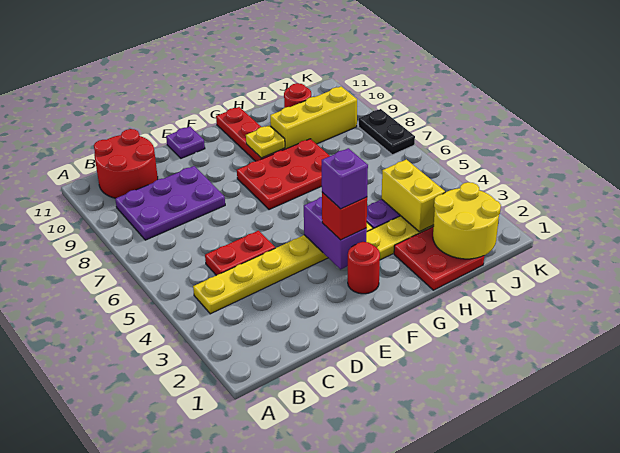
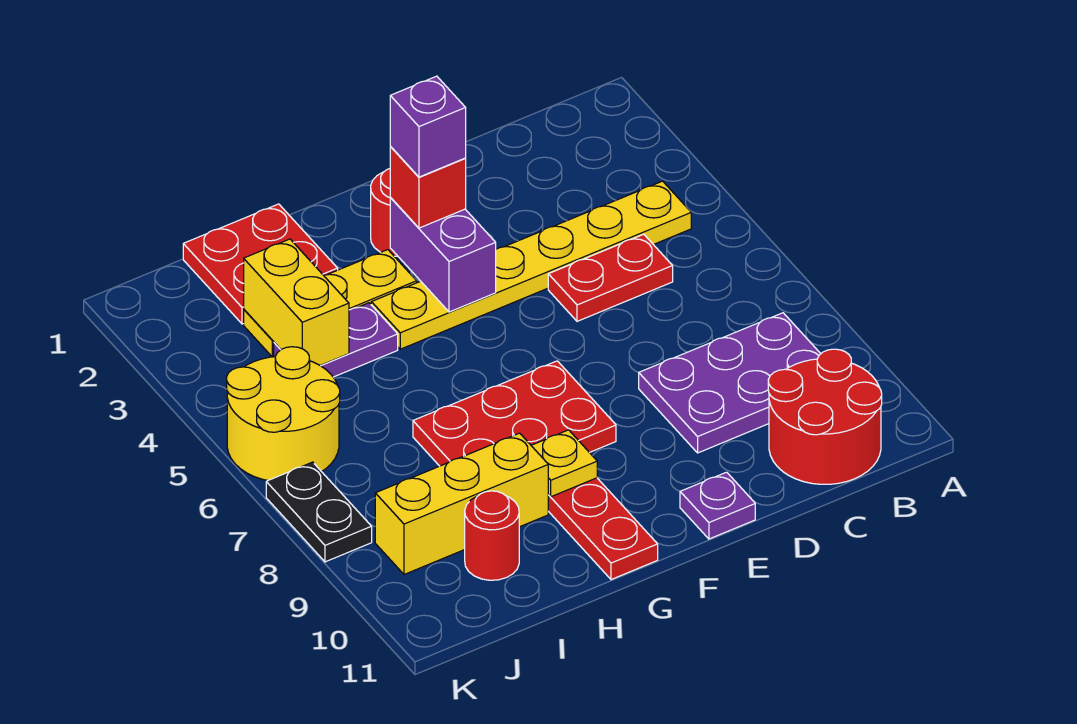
yellow 2x2 round brick [433,182,501,259] -> yellow 2x2 round brick moved to [227,347,340,481]

